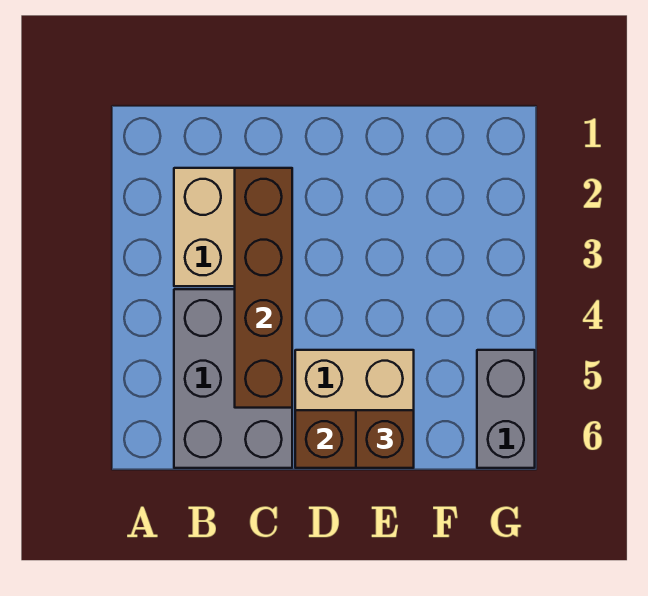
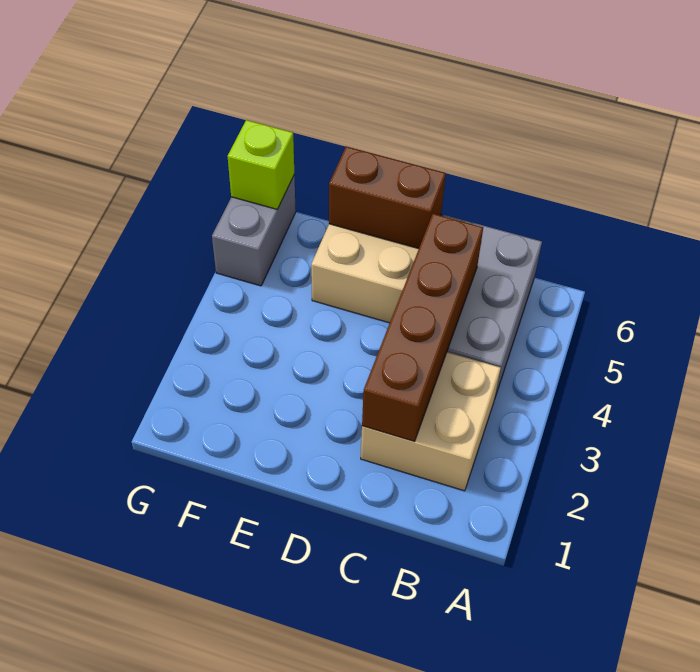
brown 1x1 brick [356,410,414,468] -> none
none -> lime 1x1 brick [228,120,294,209]

